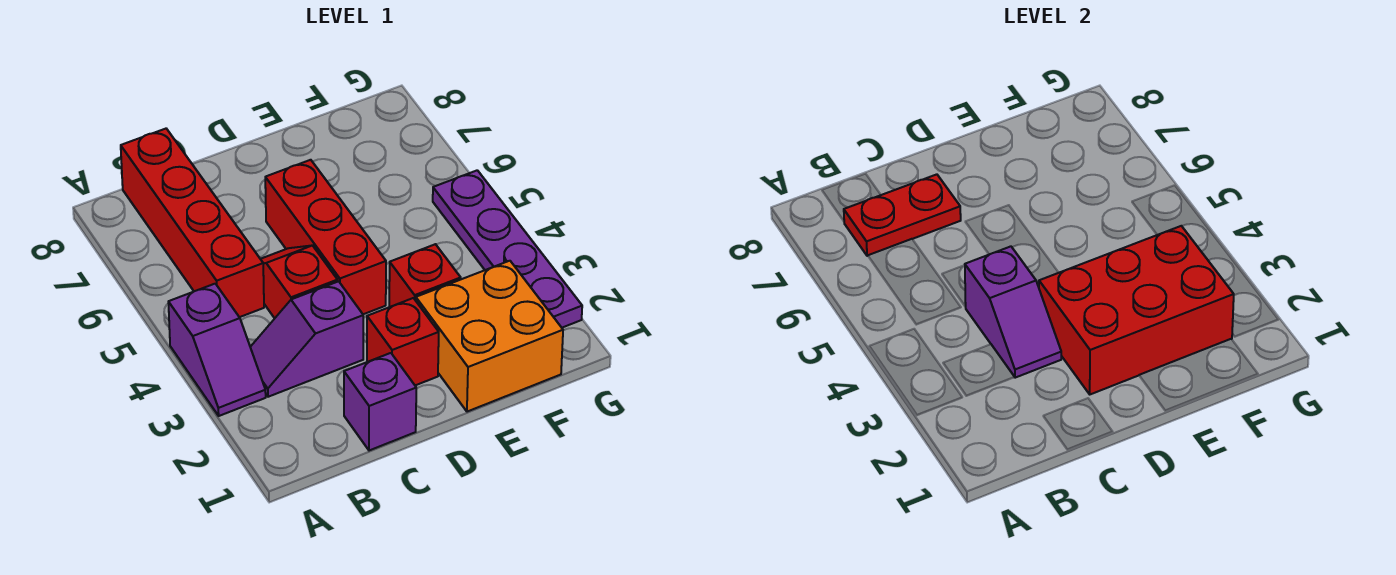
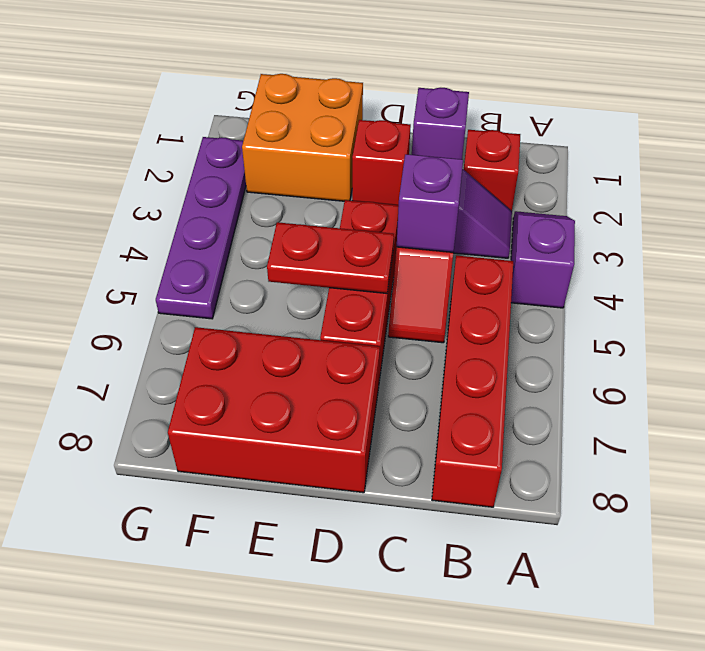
red 1x2 plate [844,174,961,256] -> red 1x2 plate moved to [267,222,394,293]
red 2x3 brick [1039,226,1234,394] -> red 2x3 brick moved to [168,327,380,493]
red 1x1 brick [389,244,461,307] -> red 1x1 brick moved to [464,130,520,211]

